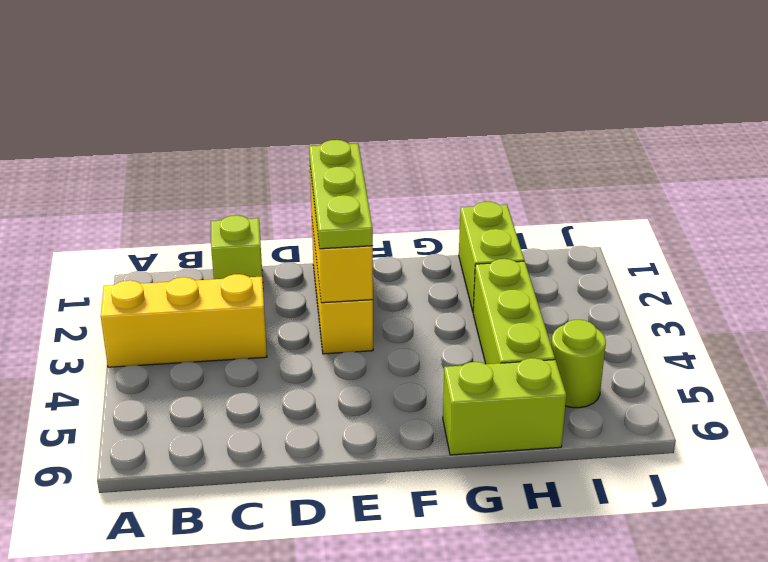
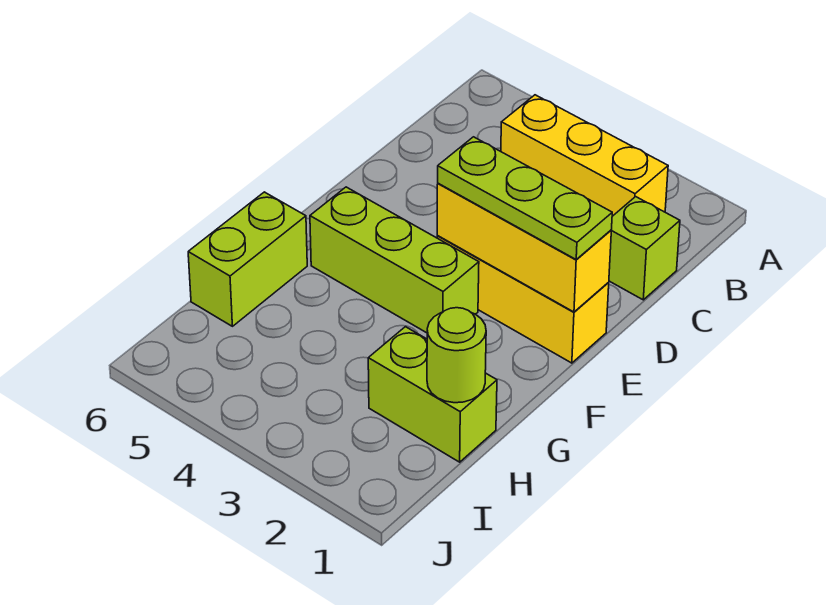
yellow 1x3 brick [101,274,267,367] -> yellow 1x3 brick turned to [501,95,668,216]
lime 1x3 brick [473,259,555,364] -> lime 1x3 brick moved to [310,187,479,333]
lime 1x1 round brick [551,320,606,408] -> lime 1x1 round brick moved to [427,308,486,403]

